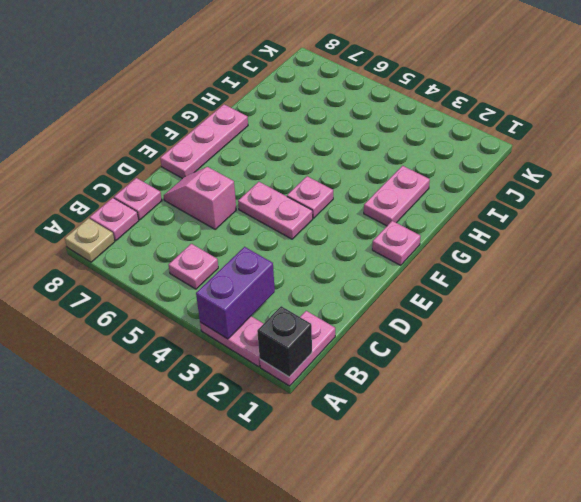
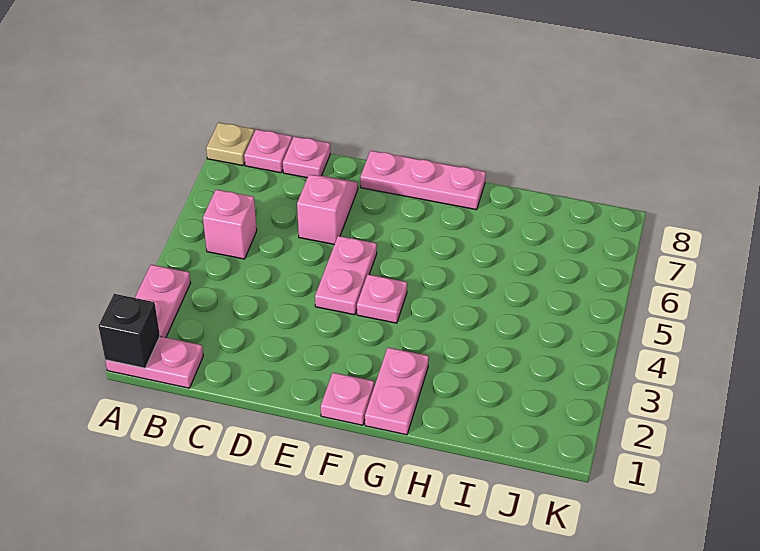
purple 1x2 brick [196,247,275,339] -> none
pink 1x1 plate [169,244,218,289] -> pink 1x1 brick [203,190,257,259]
pink 1x2 plate [364,166,430,226] -> pink 1x2 plate turned to [365,348,429,435]

